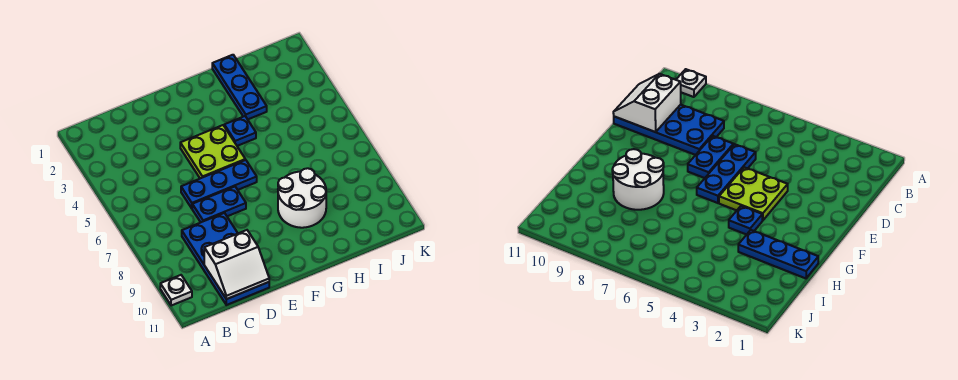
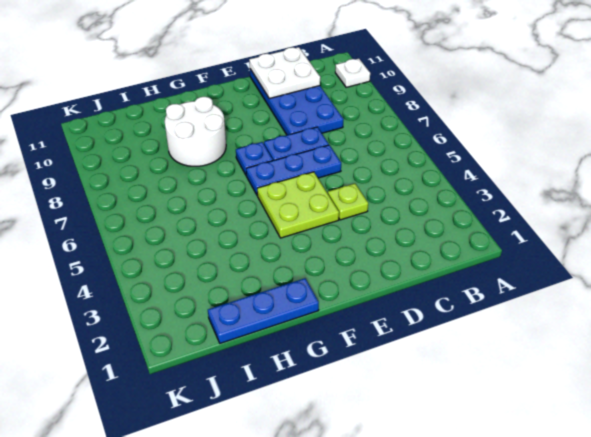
white 2x2 slope [204,230,269,299] -> white 2x2 plate [249,47,320,99]
none -> lime 1x1 plate [328,184,368,220]
blue 1x1 plate [224,116,256,146] -> blue 1x1 plate moved to [236,142,273,176]
blue 1x3 plate [212,55,267,119] -> blue 1x3 plate turned to [208,278,319,343]

